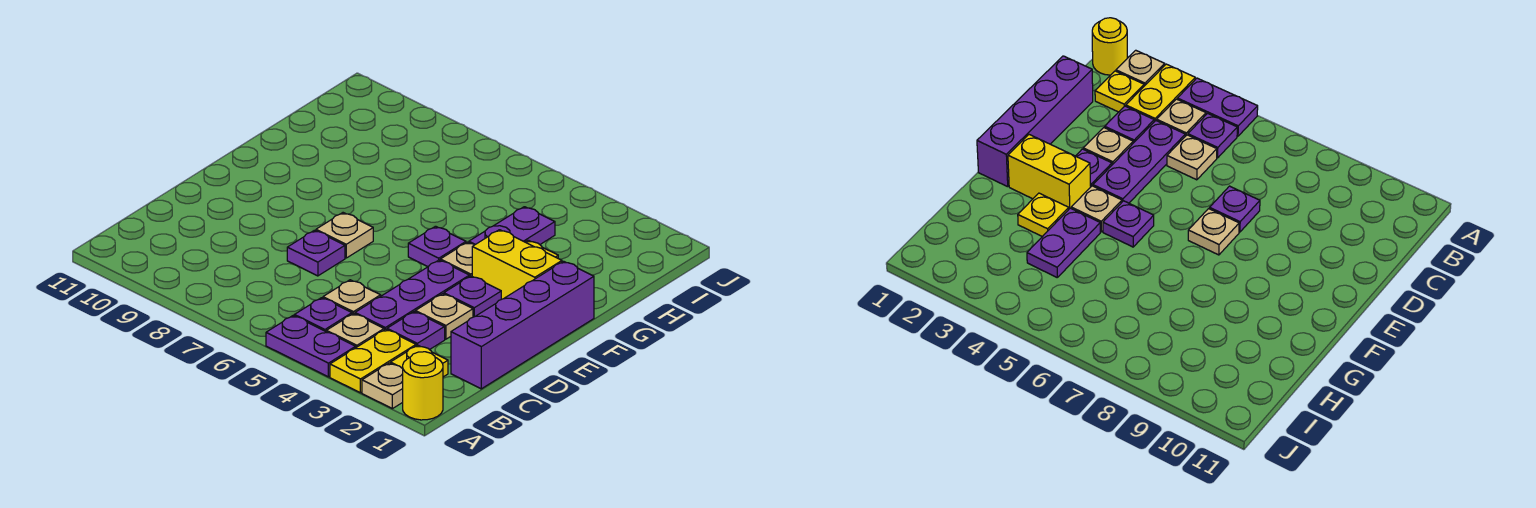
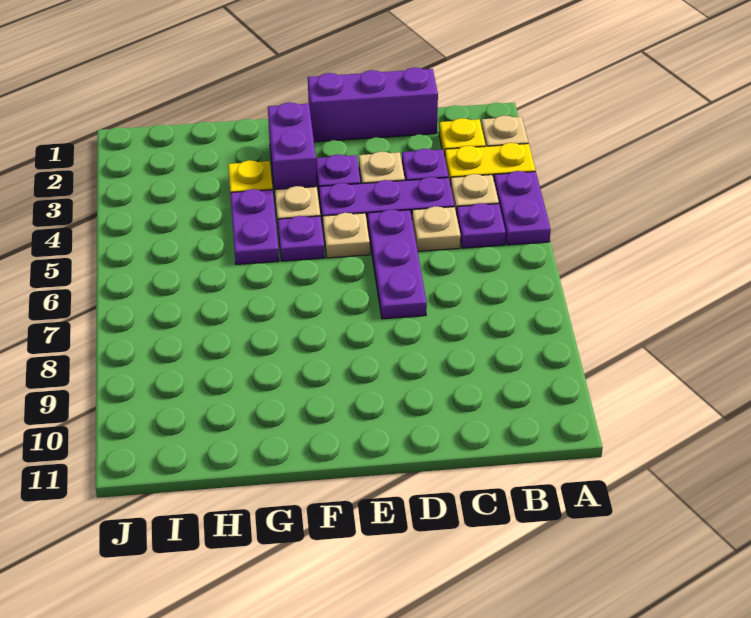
yellow 1x1 round brick [403,352,443,420] -> none
purple 1x4 brick [451,261,594,389] -> purple 1x3 brick [308,67,438,142]
purple 1x1 plate [287,230,345,276] -> purple 1x3 plate [367,210,427,319]
tan 1x1 plate [316,213,373,258] -> tan 1x1 plate moved to [323,213,370,258]
yellow 1x2 brick [472,230,562,299] -> purple 1x2 brick [268,102,317,193]
purple 1x2 plate [469,207,555,245] -> purple 1x2 plate turned to [230,189,279,265]

